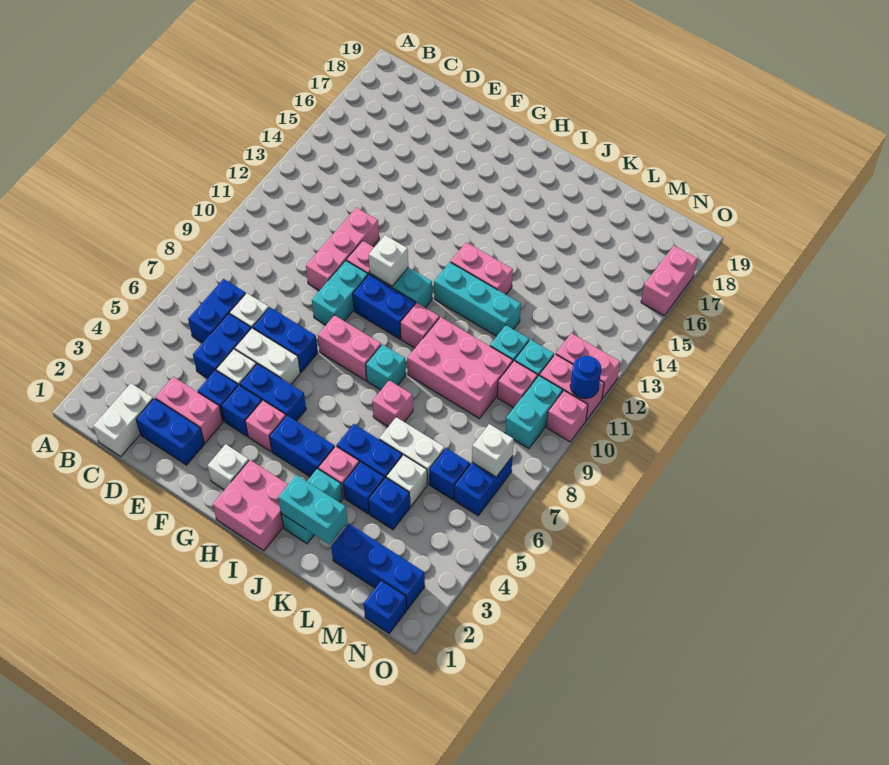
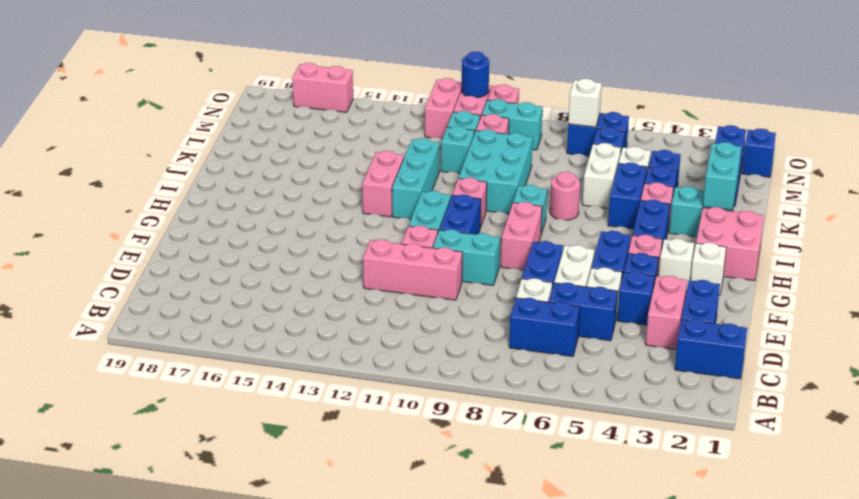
white 1x2 brick [93,383,153,456] -> blue 1x2 brick [675,319,747,379]
white 1x1 brick [369,235,408,286] -> white 1x1 brick moved to [659,239,694,291]
pink 1x1 brick [372,380,413,426] -> pink 1x1 round brick [550,172,580,220]
pink 2x3 brick [407,317,513,418] -> cyan 2x3 brick [459,129,533,214]

